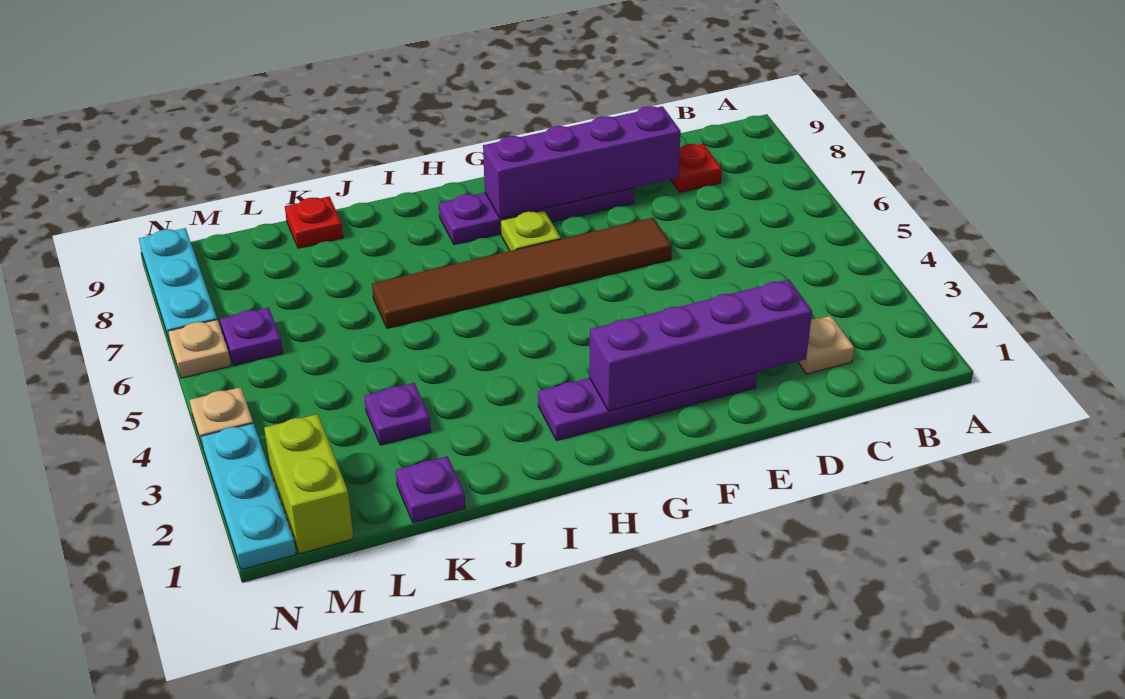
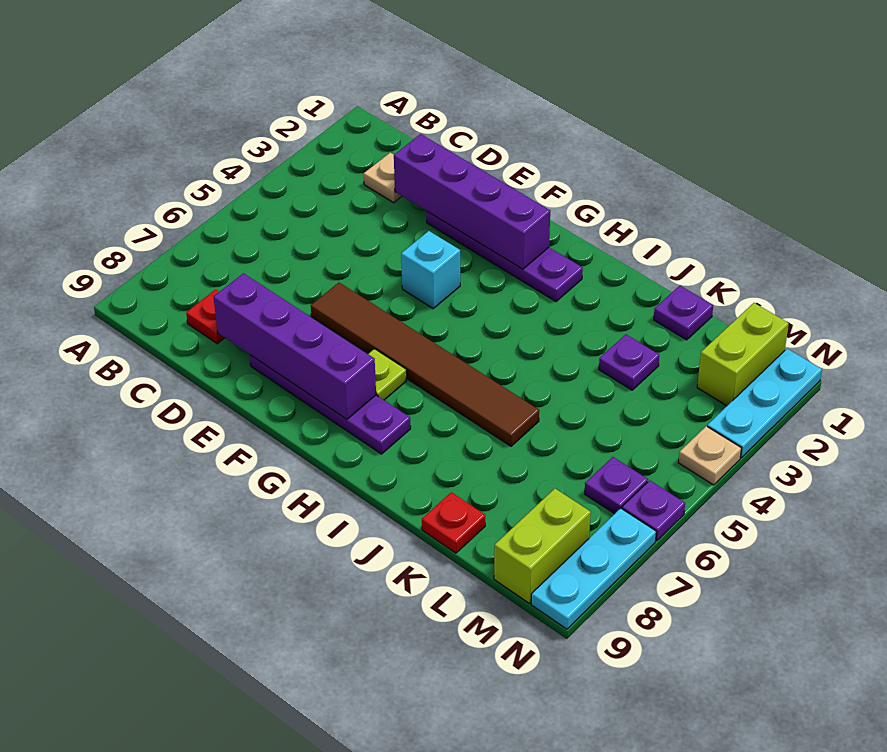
none -> cyan 1x1 brick [401,231,460,308]
none -> lime 1x2 brick [494,489,591,603]
tan 1x1 plate [168,320,231,378] -> purple 1x1 plate [622,480,685,541]

